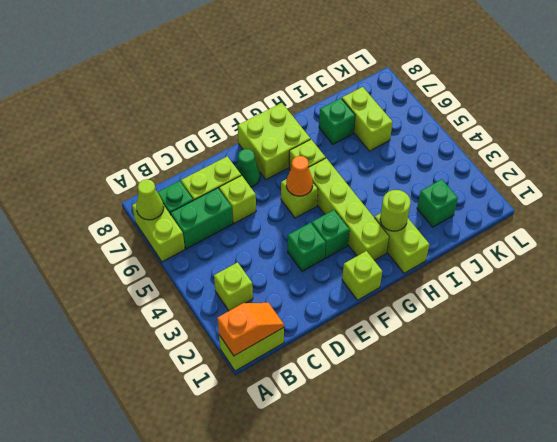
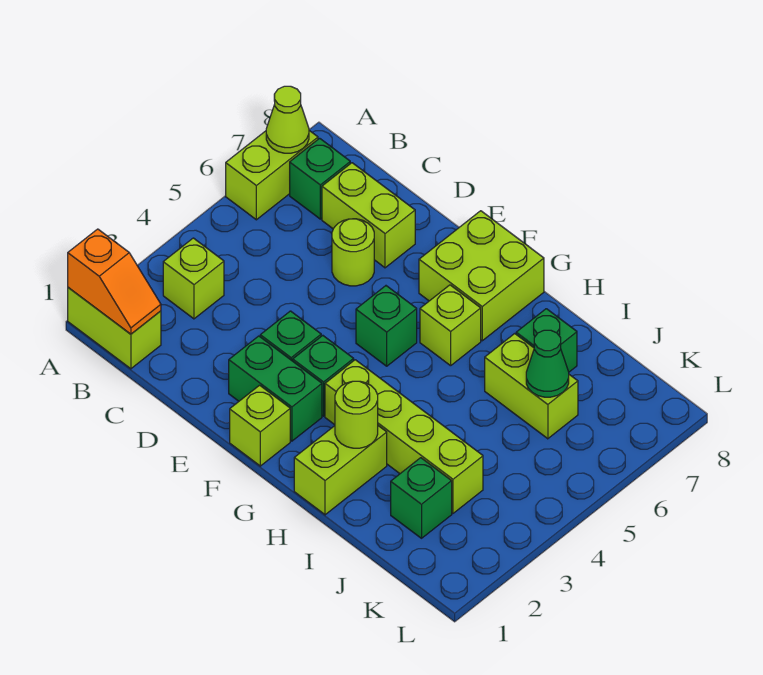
green 1x2 brick [171,188,233,249] -> green 1x2 brick moved to [229,336,322,441]
lime 1x1 brick [219,176,256,223] -> lime 1x1 round brick [332,219,374,286]
green 1x1 cone [236,149,260,187] -> green 1x1 cone moved to [526,330,569,397]
lime 1x1 brick [281,179,318,218] -> green 1x1 brick [356,286,417,366]
orange 1x1 cone [286,156,313,196] -> none
lime 1x4 brick [308,158,389,260] -> lime 1x4 brick turned to [325,360,483,513]
lime 1x2 brick [342,87,393,151] -> lime 1x2 brick turned to [485,334,578,439]

